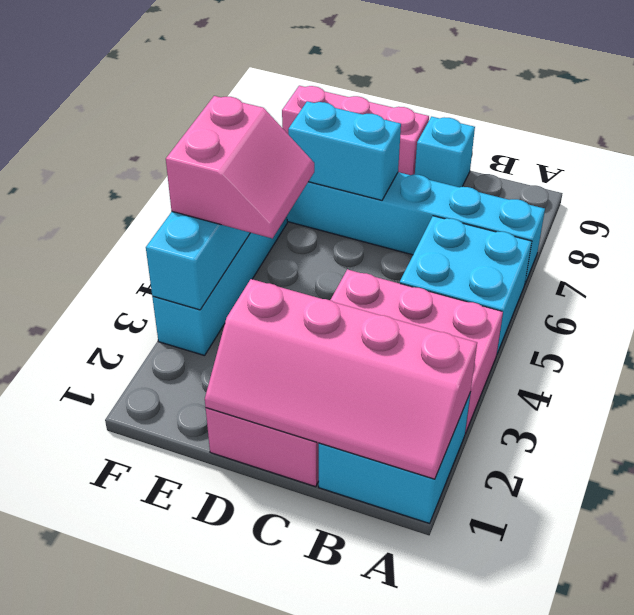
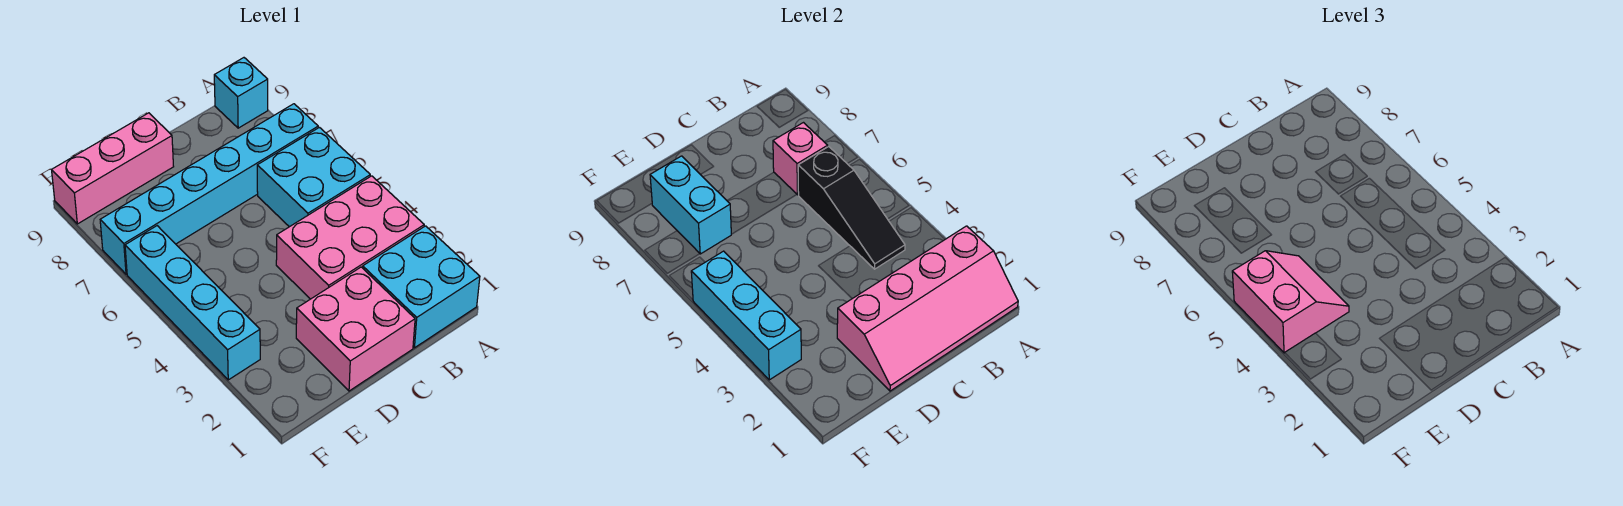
none -> black 1x3 slope [798,147,905,269]
none -> pink 1x1 brick [773,123,828,195]
cyan 1x1 brick [415,117,475,187] -> cyan 1x1 brick moved to [214,58,268,128]
cyan 1x2 brick [288,101,401,200] -> cyan 1x2 brick turned to [650,156,731,254]

